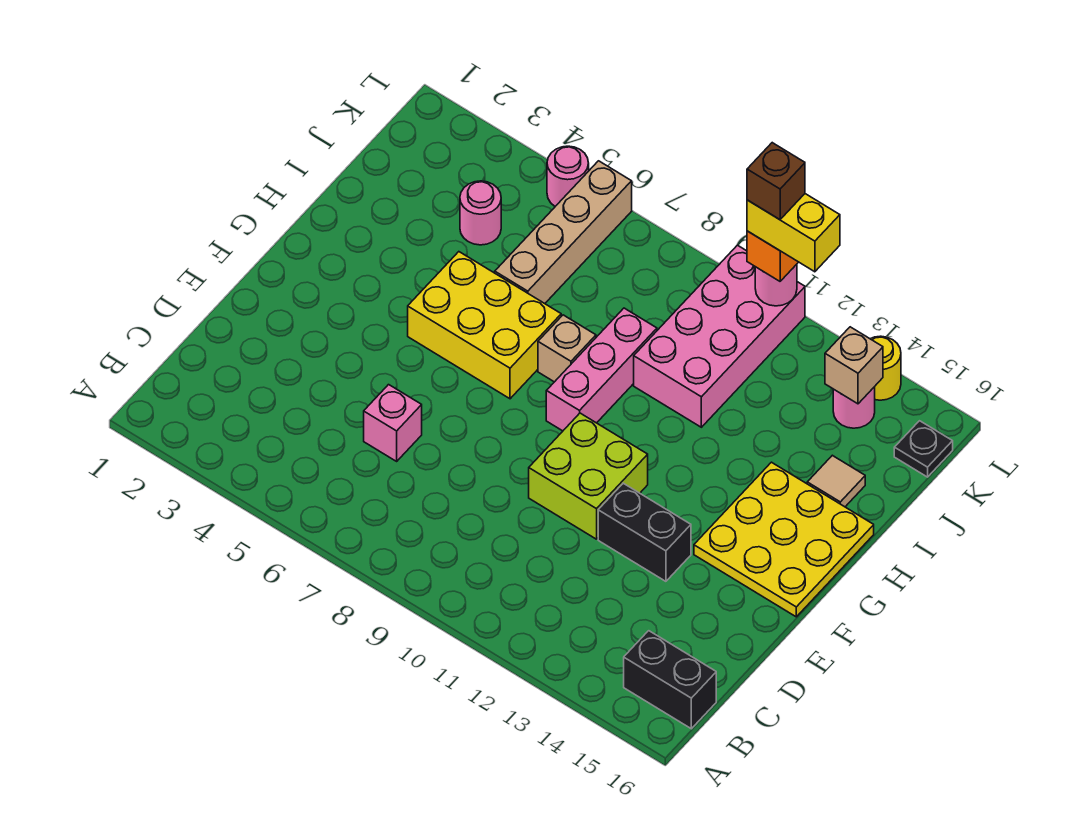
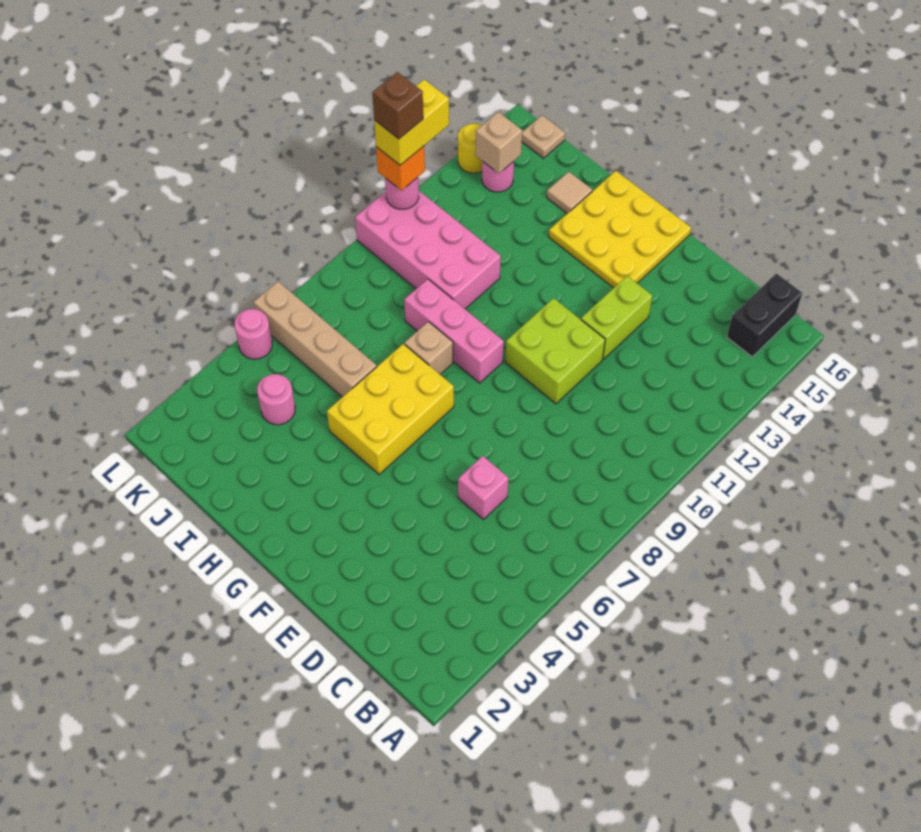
black 1x2 brick [598,483,691,581] -> lime 1x2 brick [581,276,652,359]
black 1x1 plate [894,421,953,477] -> tan 1x1 plate [522,115,565,158]

